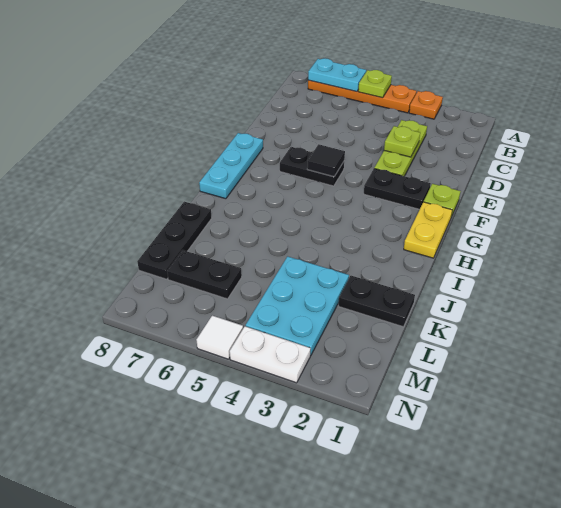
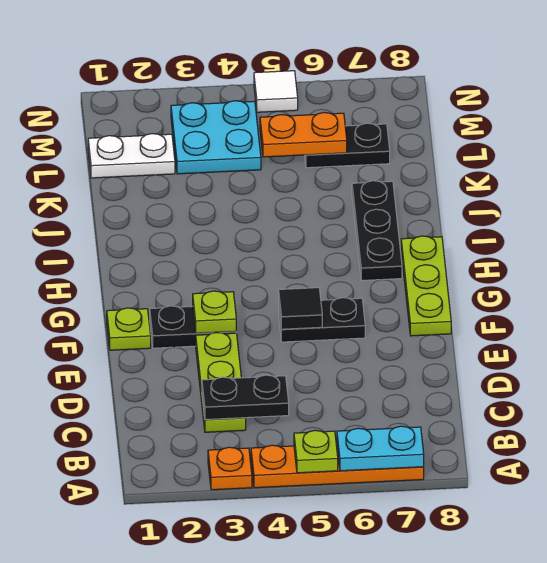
lime 1x1 plate [384,126,420,157] -> lime 1x1 plate moved to [193,291,236,333]
cyan 1x3 plate [199,133,263,199] -> lime 1x3 plate [401,236,451,336]
yellow 1x2 plate [404,202,452,258] -> none
black 1x3 plate [137,202,212,279] -> black 1x3 plate moved to [352,181,402,280]
black 1x2 plate [339,276,415,327] -> black 1x2 plate moved to [202,375,289,420]
cyan 2x3 plate [245,256,349,356] -> cyan 2x2 plate [171,101,261,174]
none -> orange 1x2 plate [260,112,347,157]
white 1x2 plate [230,326,311,383] -> white 1x2 plate moved to [88,134,175,178]

